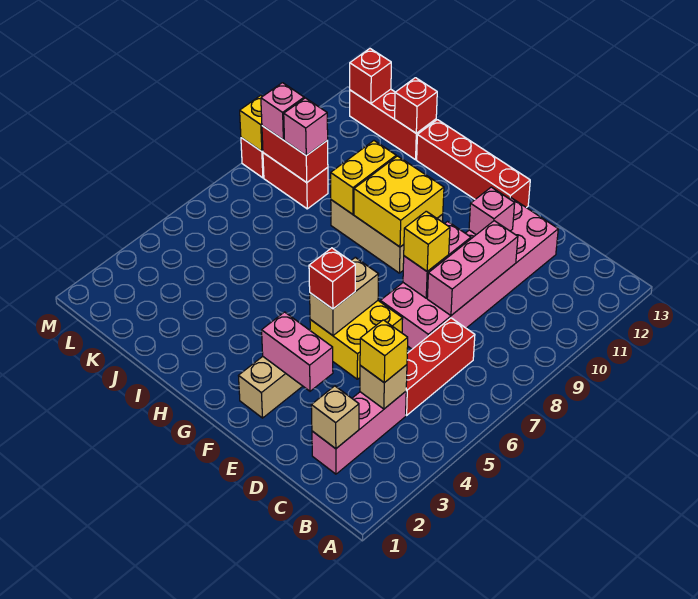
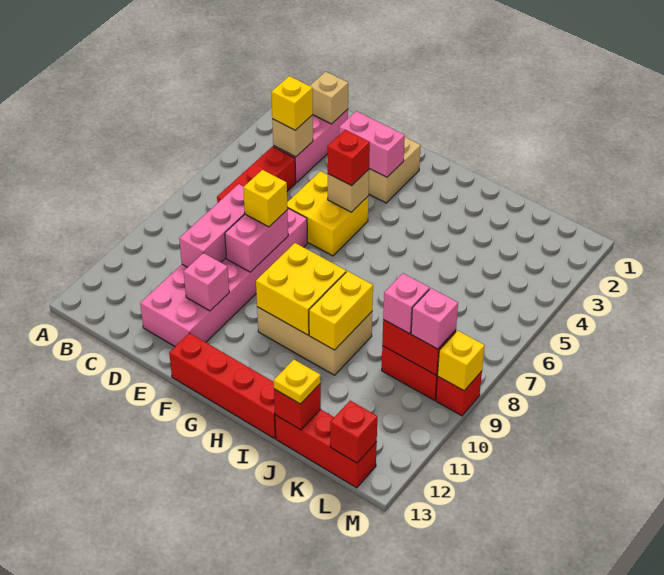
tan 1x2 brick [310,257,379,335] -> tan 1x1 brick [328,170,369,212]
none -> yellow 1x1 plate [274,360,321,404]

